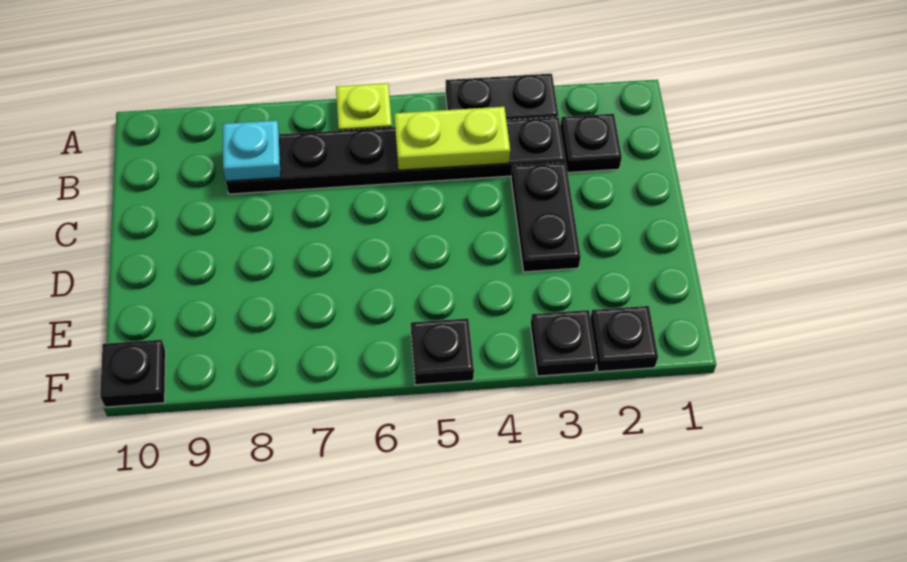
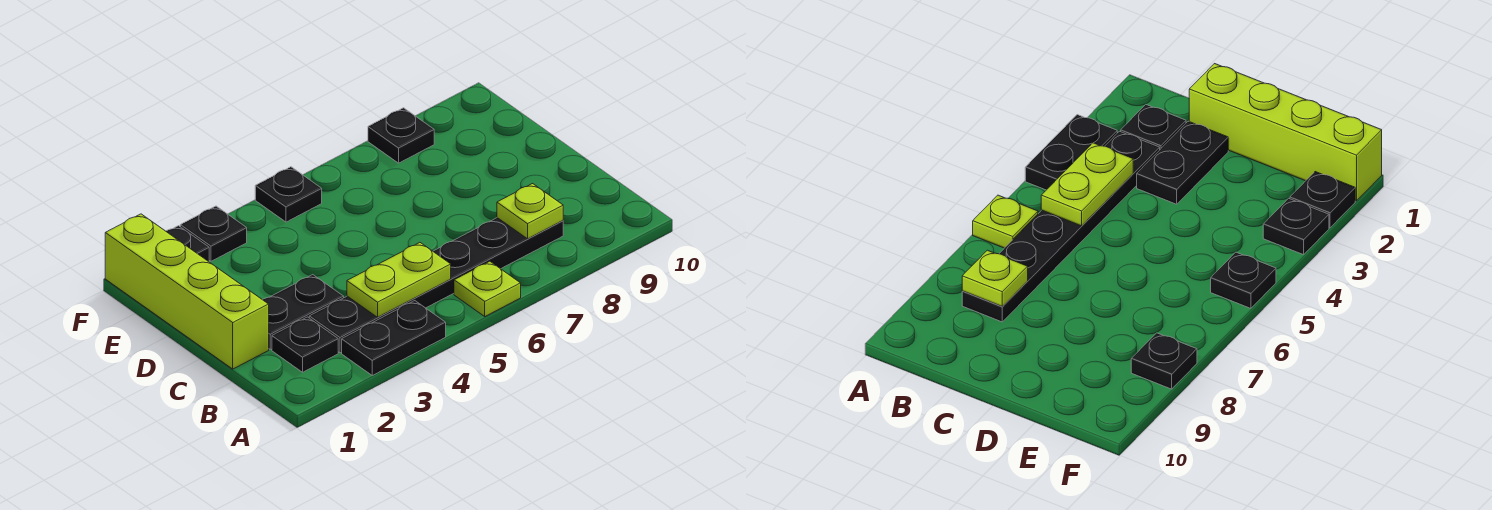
cyan 1x1 plate [223,120,281,181] -> lime 1x1 plate [497,184,563,239]
none -> lime 1x4 brick [105,214,269,369]
black 1x2 plate [511,162,581,272] -> black 1x2 plate turned to [263,275,344,349]
black 1x1 plate [100,340,166,407] -> black 1x1 plate moved to [368,108,434,163]

